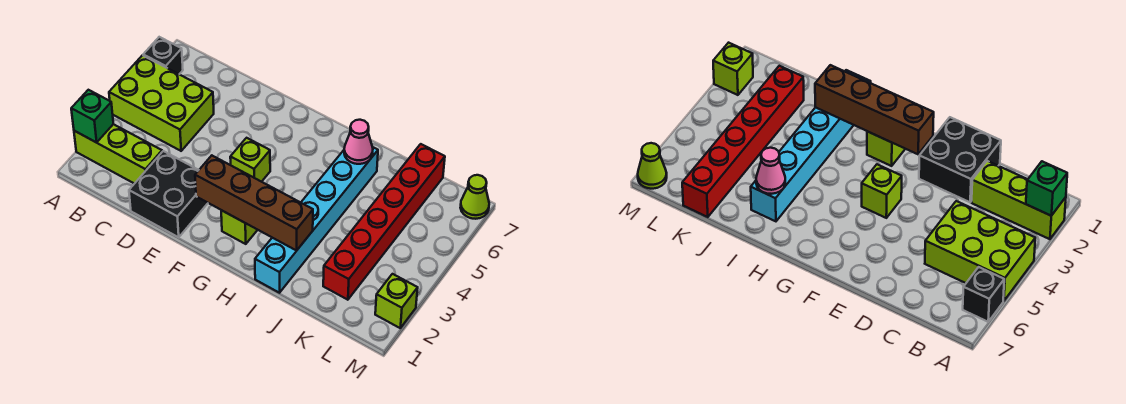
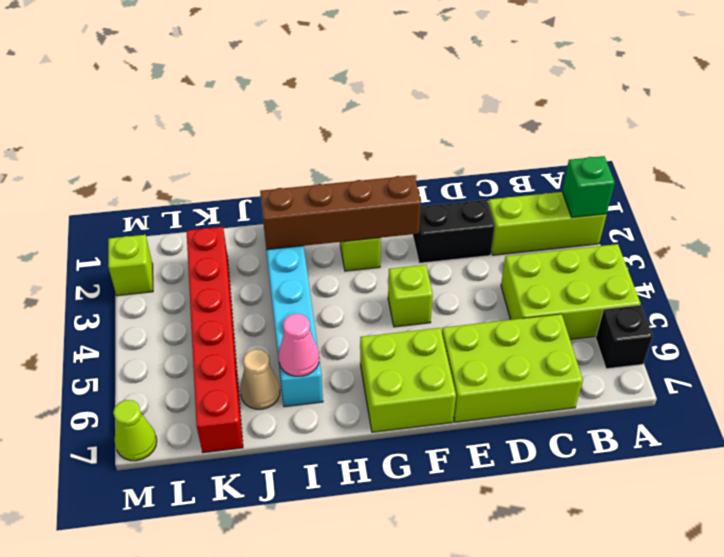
none -> lime 2x3 brick [442,314,583,422]
black 2x2 brick [129,151,208,237] -> black 1x2 brick [413,200,495,263]
none -> lime 2x2 brick [360,328,456,432]
none -> tan 1x1 cone [240,349,280,409]

